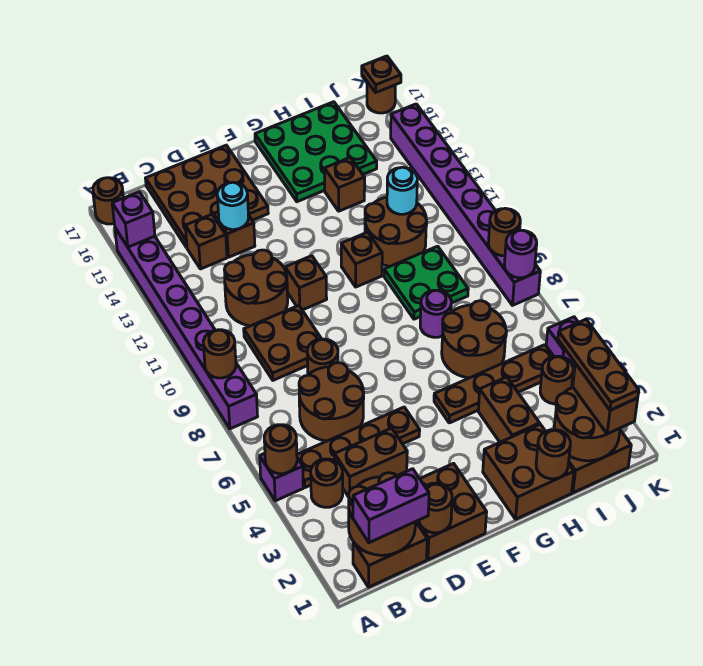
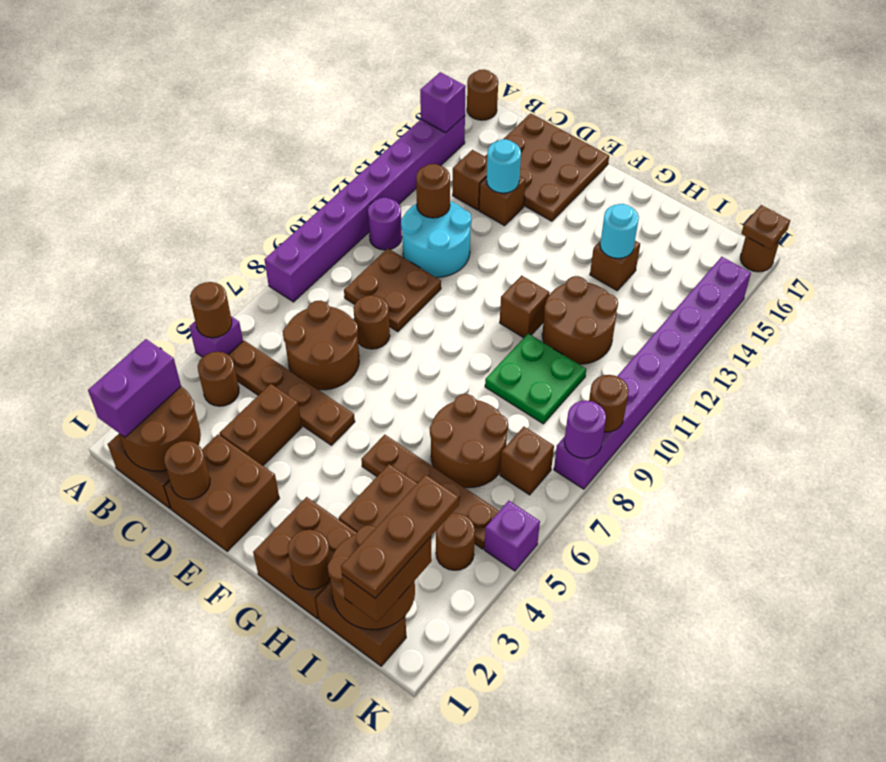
brown 1x1 round brick [203,330,236,378] -> brown 1x1 round brick moved to [416,164,450,218]
purple 1x2 brick [353,469,429,543] -> purple 1x2 brick turned to [88,339,181,437]
brown 1x2 brick [335,428,407,497] -> brown 1x2 brick turned to [219,384,302,466]
brown 2x2 round brick [224,250,288,326] -> cyan 2x2 round brick [401,201,471,277]
brown 1x1 brick [285,256,327,310] -> brown 1x1 brick moved to [500,427,554,495]
green 3x3 plate [255,102,377,202] -> none
purple 1x1 round brick [420,290,451,337] -> purple 1x1 round brick moved to [368,198,402,250]
cyan 1x1 round brick [387,167,417,214] -> cyan 1x1 round brick moved to [600,204,639,258]

